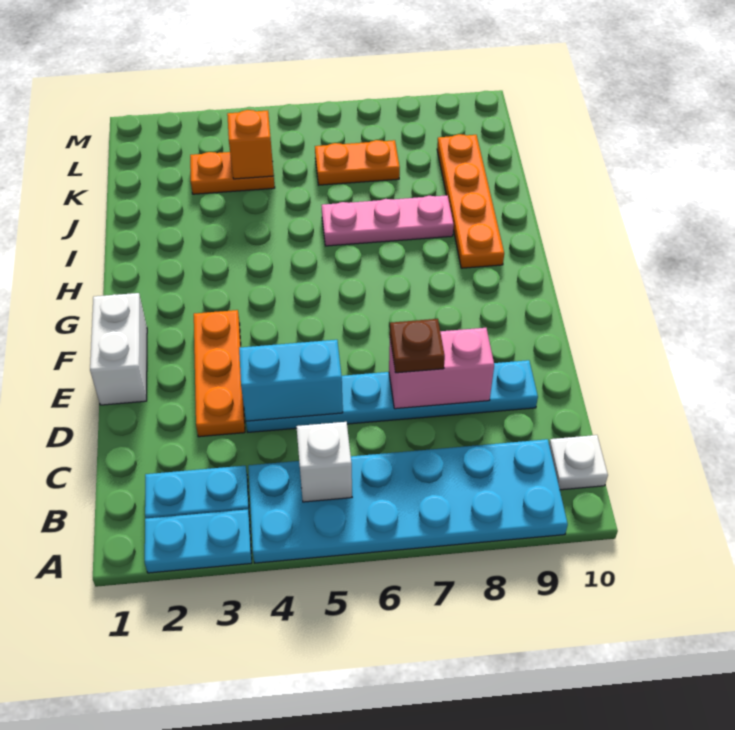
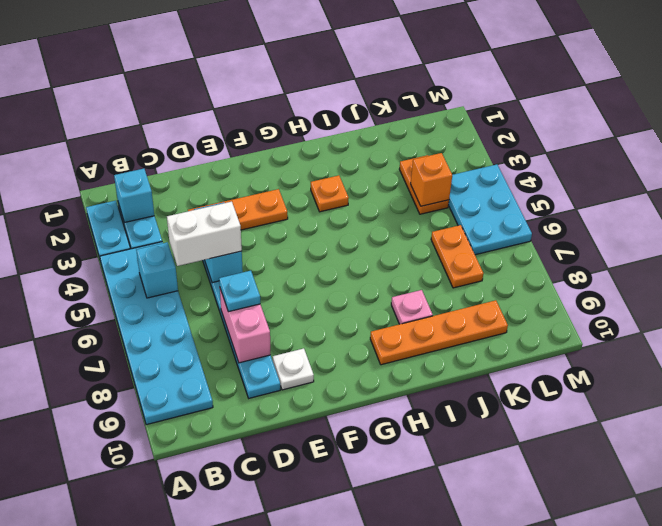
none -> cyan 1x1 brick [114,169,154,223]
white 1x1 brick [296,422,352,502] -> cyan 1x1 brick [136,242,178,298]
white 1x1 plate [549,435,608,490] -> white 1x1 plate moved to [273,348,314,390]
brown 1x1 plate [390,319,445,373] -> cyan 1x1 plate [219,271,260,312]
white 1x2 brick [90,293,147,405] -> white 1x2 brick moved to [167,202,242,266]
none -> orange 1x1 plate [311,175,349,212]
pink 1x3 plate [322,195,454,246] -> pink 1x1 plate [391,290,433,324]
none -> cyan 2x3 plate [448,164,532,255]

